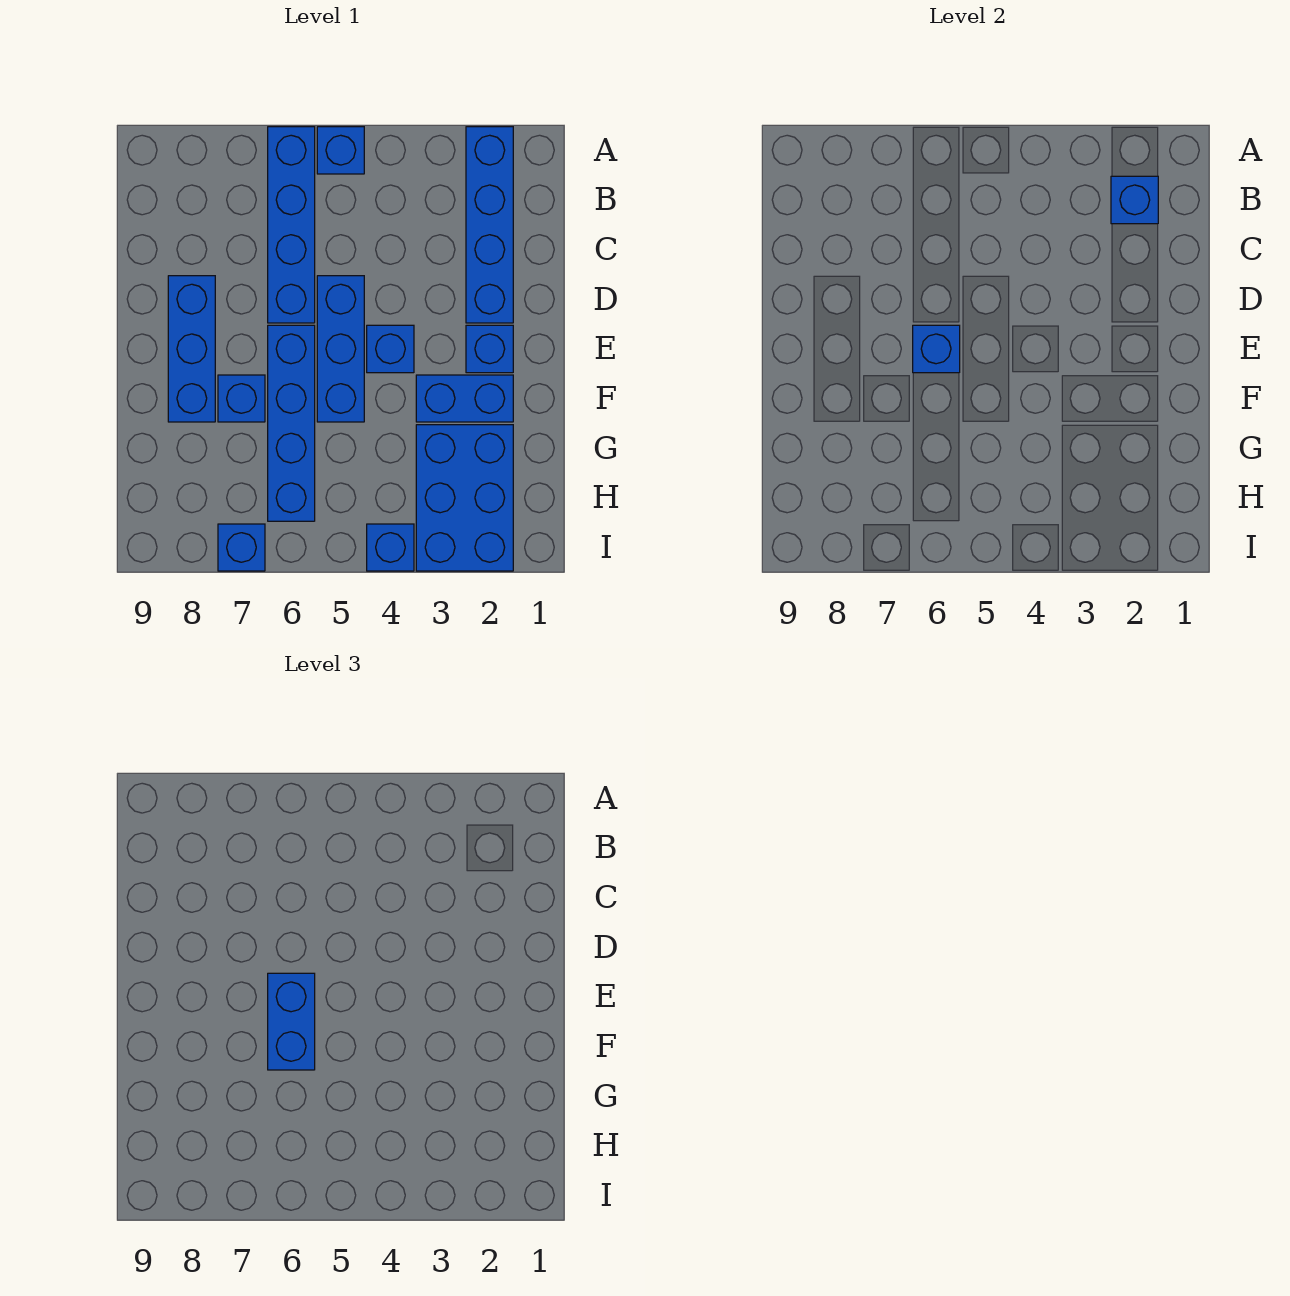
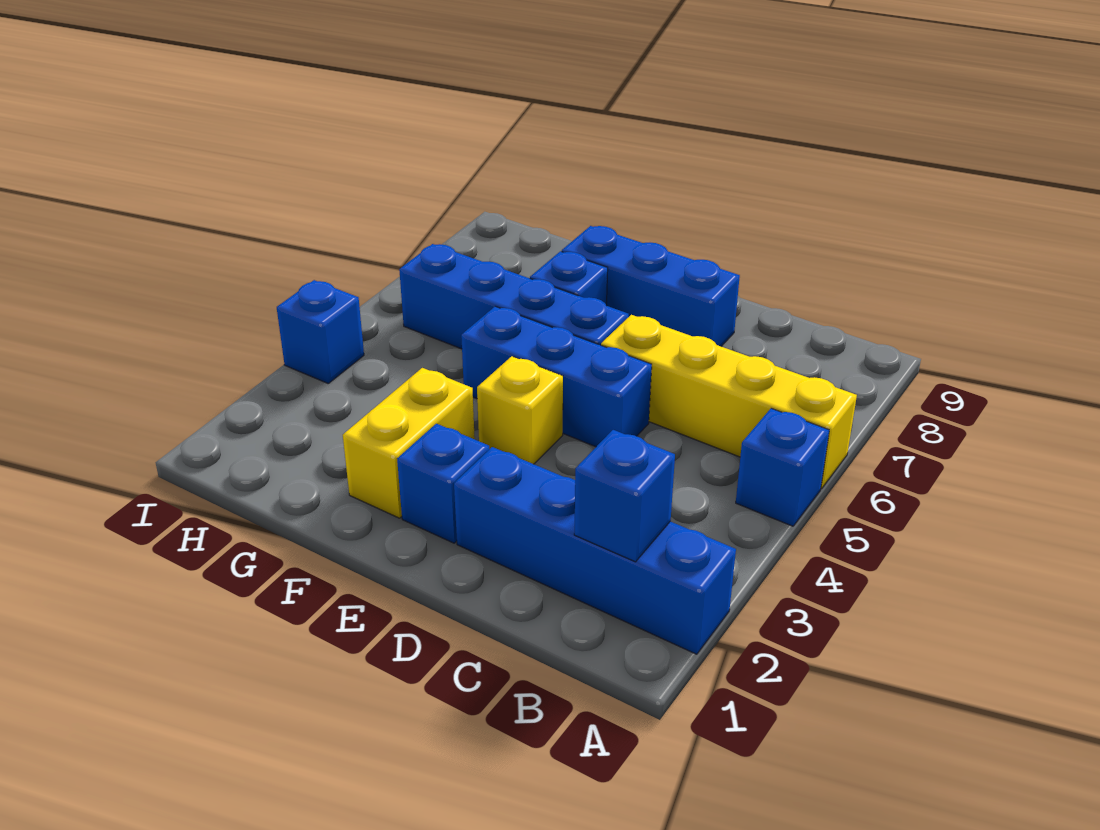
blue 1x4 brick [268,127,315,323] -> yellow 1x4 brick [601,315,857,489]
blue 1x1 brick [367,325,414,373] -> yellow 1x1 brick [477,356,563,464]
blue 1x1 brick [913,325,960,373] -> none
blue 1x2 brick [268,973,315,1070] -> none
blue 1x2 brick [416,375,513,422] -> yellow 1x2 brick [343,368,475,518]
blue 2x3 brick [416,425,513,571] -> none
blue 1x1 brick [218,524,265,571] -> none

